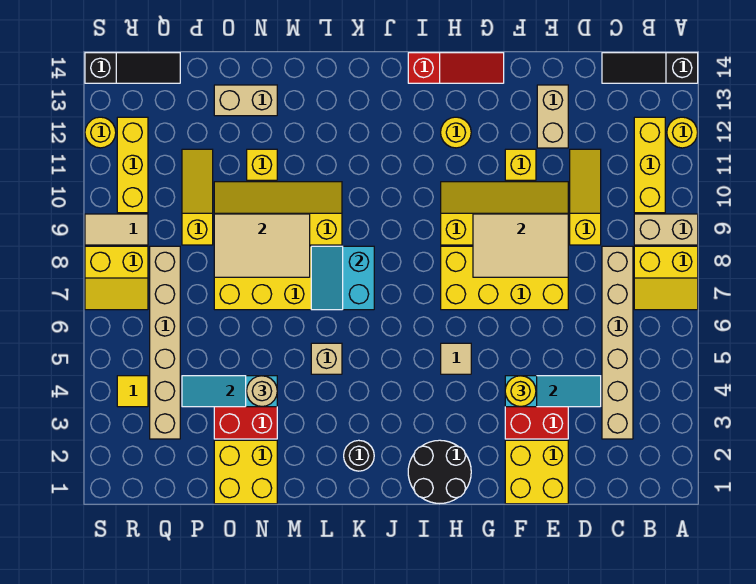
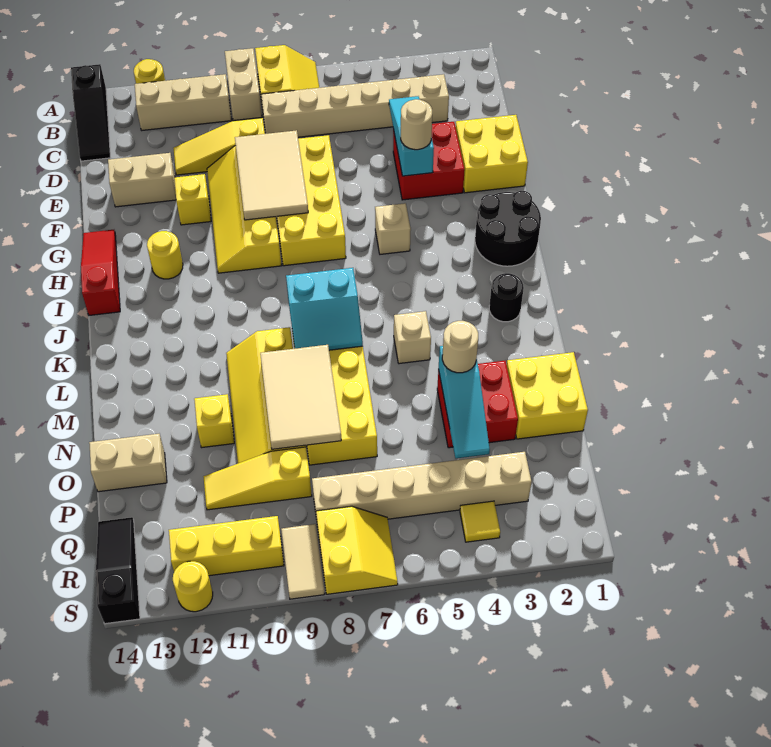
yellow 1x3 brick [634,117,665,213] -> tan 1x3 brick [135,74,232,130]
yellow 1x1 round brick [505,376,536,407] -> tan 1x1 round brick [401,99,432,150]
tan 1x1 tile [441,343,471,374] -> tan 1x1 brick [375,203,411,254]
tan 1x2 brick [214,85,277,116] -> tan 1x2 brick turned to [89,434,167,492]

